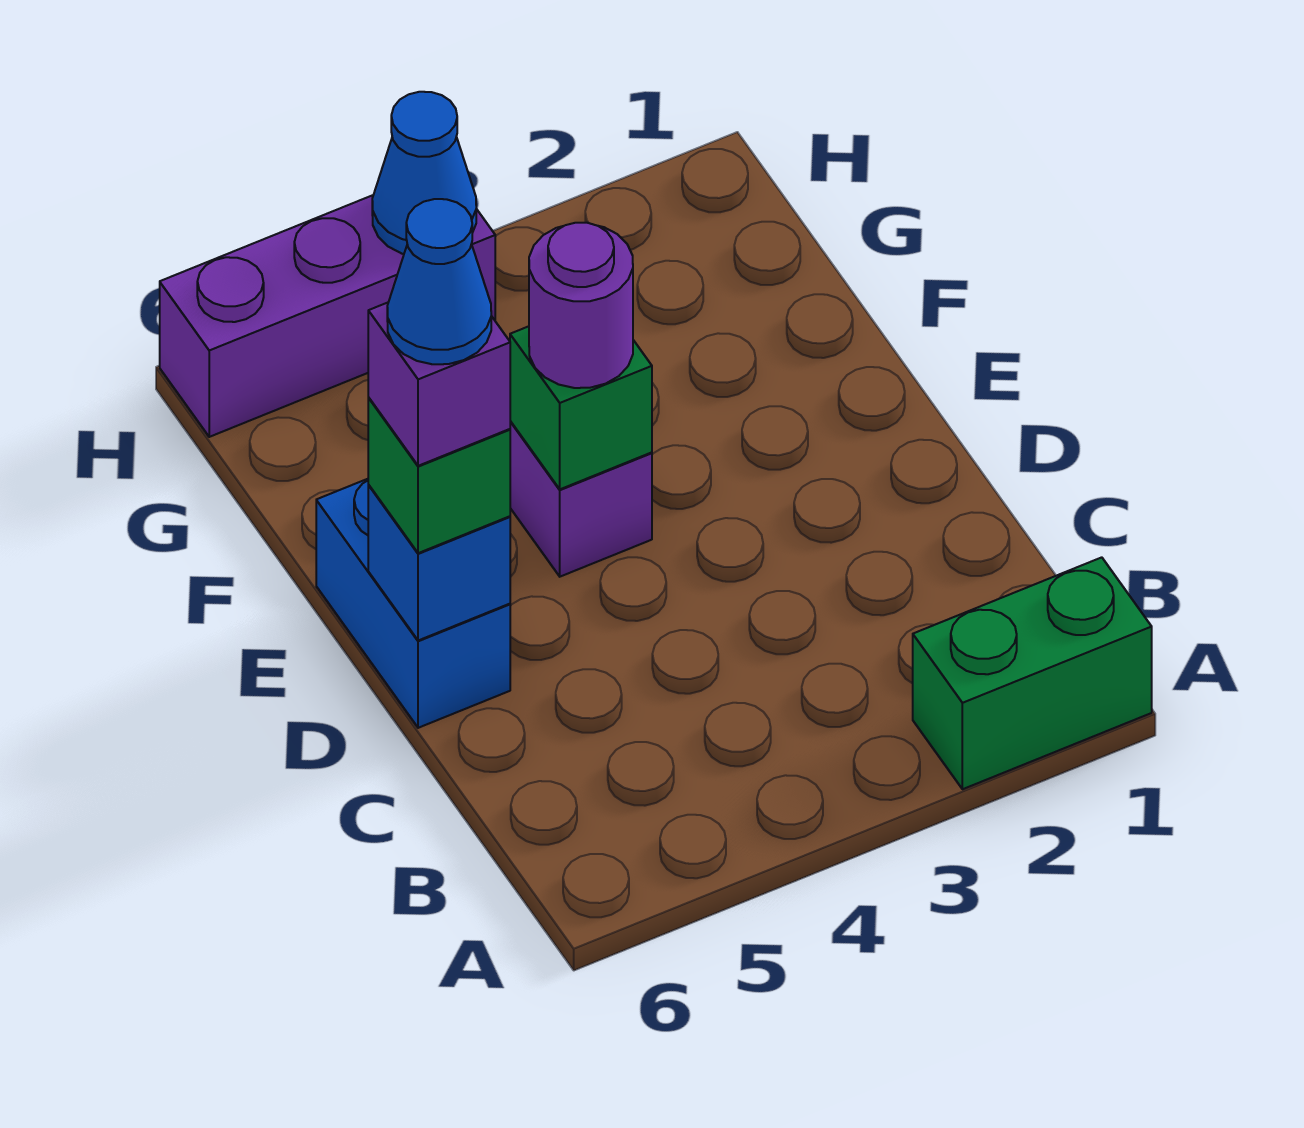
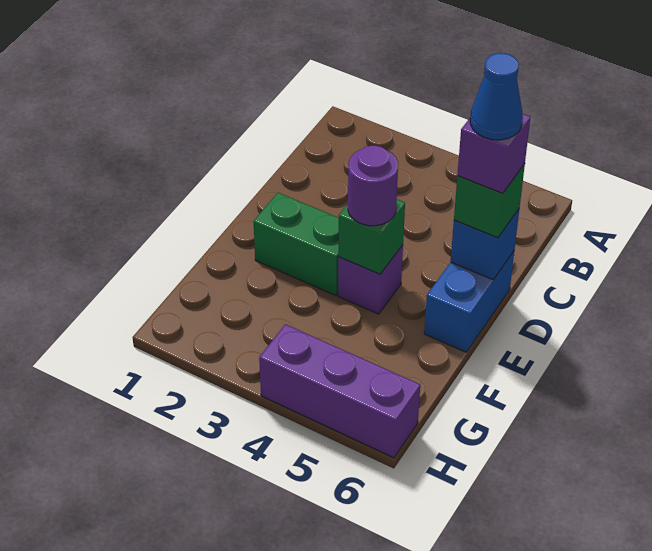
green 1x2 brick [913,557,1152,789] -> green 1x2 brick moved to [254,193,339,295]
blue 1x1 cone [372,92,476,254] -> none

